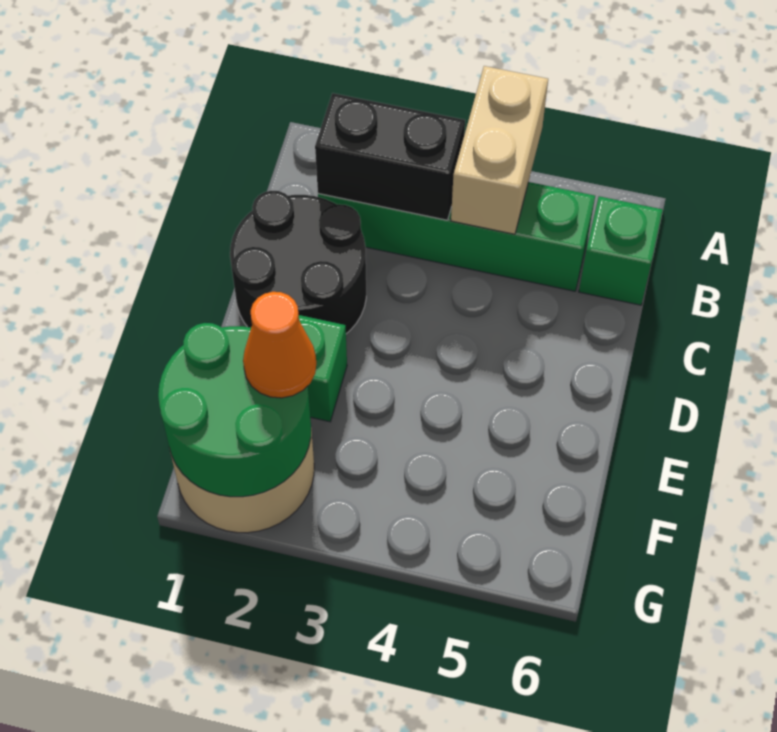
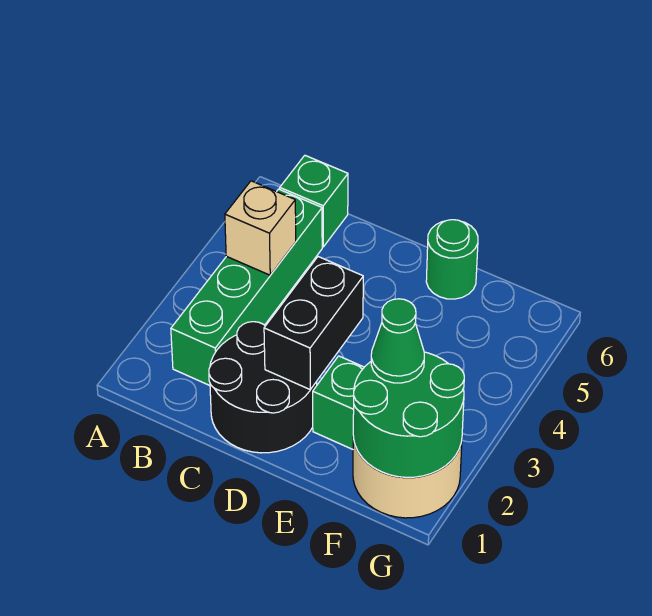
tan 1x2 brick [451,66,548,234] -> tan 1x1 brick [225,181,296,275]
black 1x2 brick [315,93,465,220] -> black 1x2 brick moved to [264,257,363,389]
none -> green 1x1 round brick [426,220,478,299]
orange 1x1 cone [243,292,316,398] -> green 1x1 cone [371,299,424,383]

